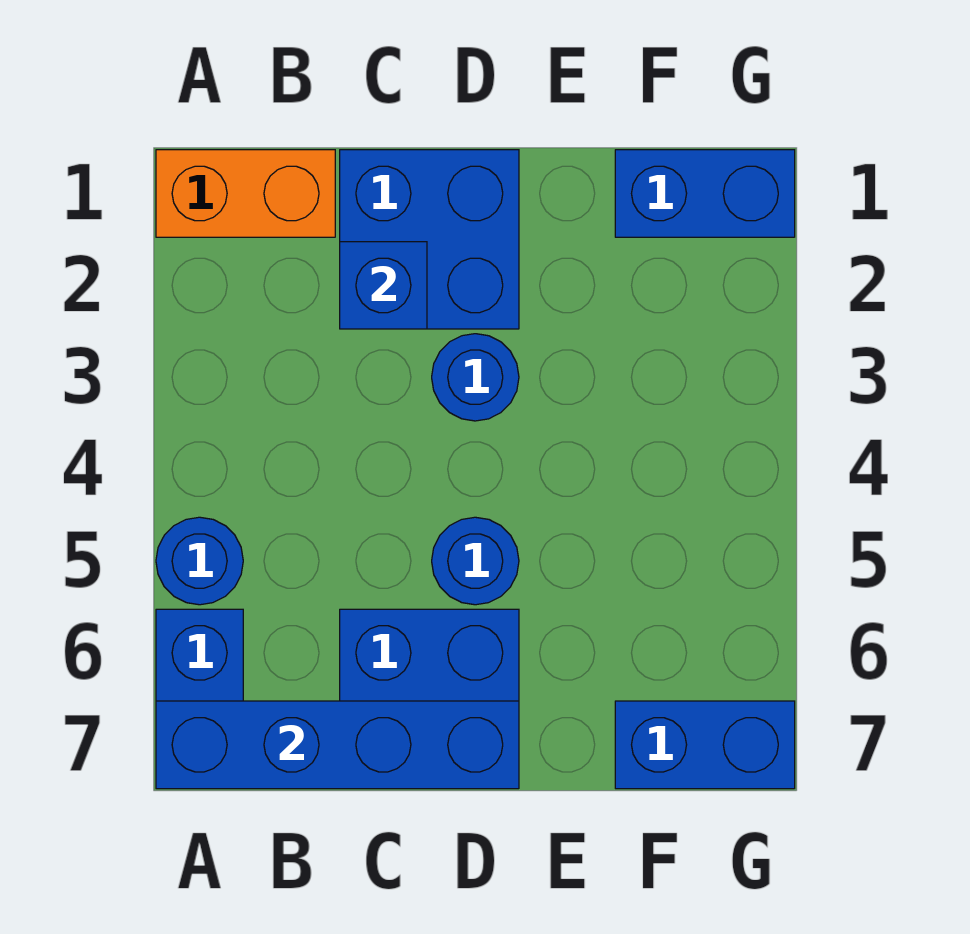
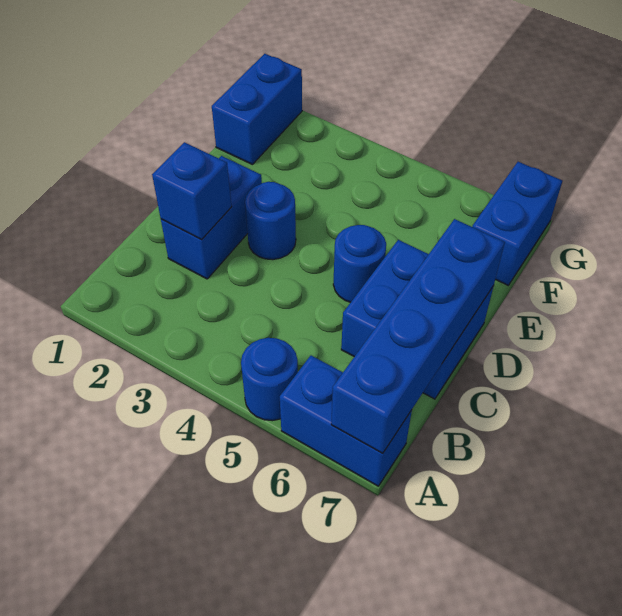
orange 1x2 brick [156,150,335,237] -> none
blue 2x2 brick [340,150,519,329] -> blue 1x2 brick [161,156,262,279]

